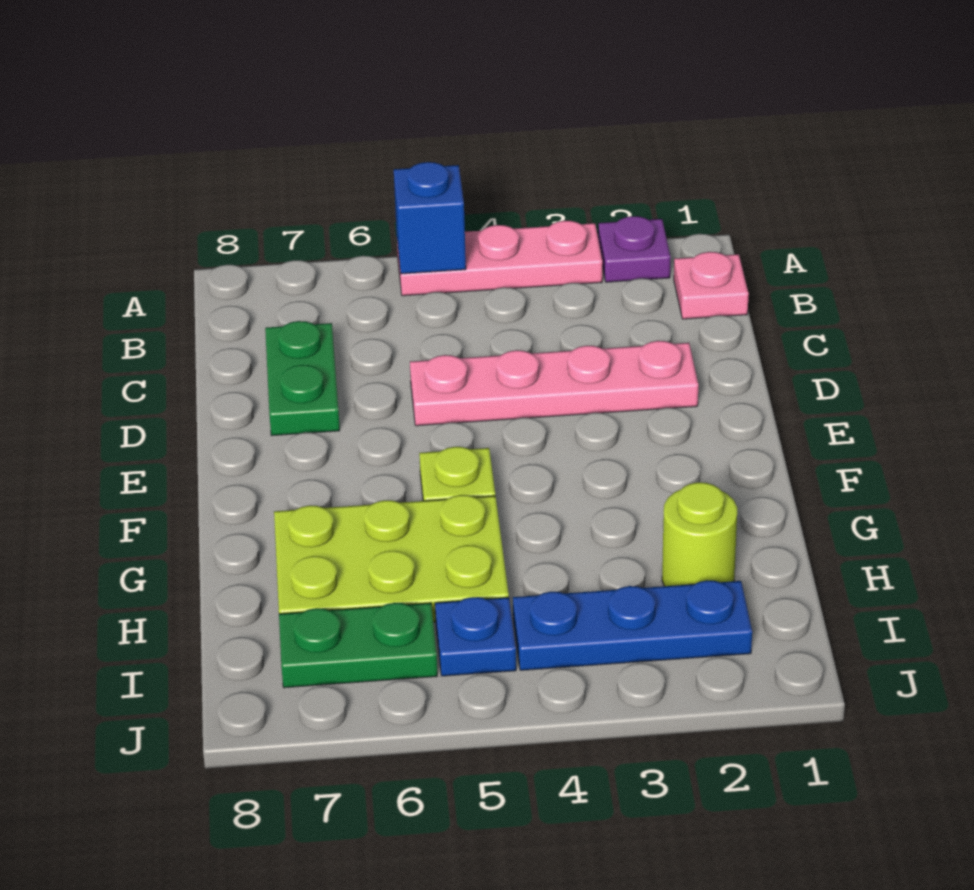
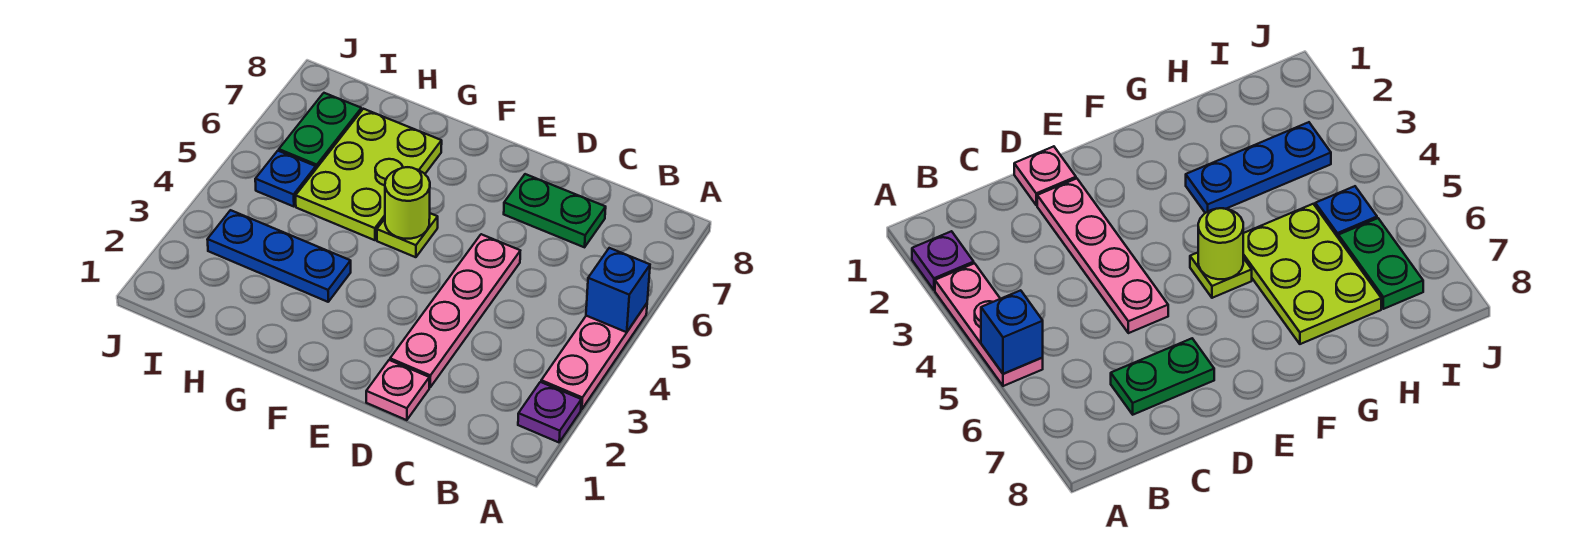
pink 1x1 plate [674,252,749,319] -> pink 1x1 plate moved to [366,360,429,420]
lime 1x1 round brick [662,482,737,586] -> lime 1x1 round brick moved to [385,167,430,239]
blue 1x3 plate [513,581,752,670] -> blue 1x3 plate turned to [207,210,351,302]

